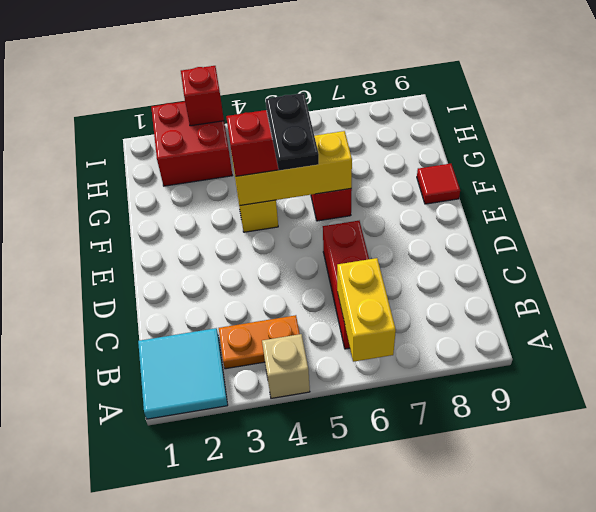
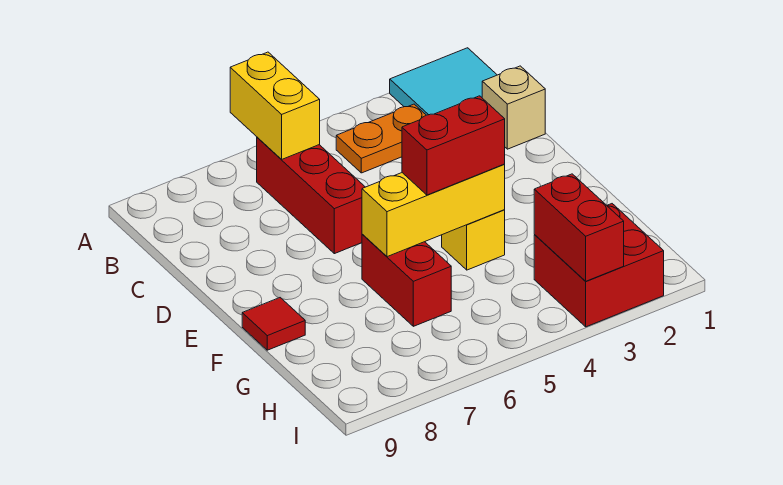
tan 1x1 brick [262,334,310,398] -> tan 1x1 brick moved to [482,66,545,149]
black 1x2 plate [266,93,319,170] -> none
red 1x1 brick [181,66,224,126] -> red 1x2 brick [534,174,624,281]

